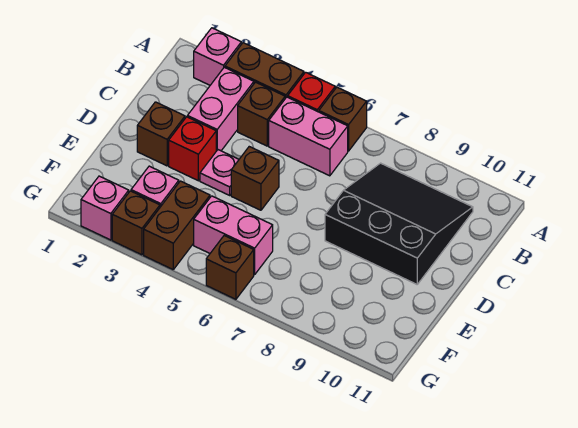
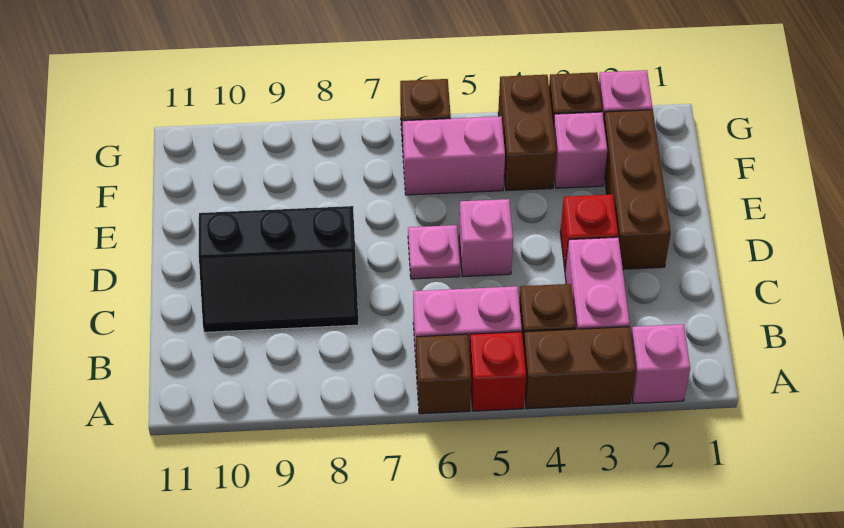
black 3x3 slope [325,163,473,284] -> black 2x3 slope [199,206,359,332]
brown 1x1 brick [137,102,185,166] -> brown 1x3 brick [604,110,671,269]
pink 1x1 plate [200,150,239,195] -> pink 1x1 plate moved to [408,225,460,279]
brown 1x1 brick [231,147,279,210] -> pink 1x1 brick [459,199,513,277]

